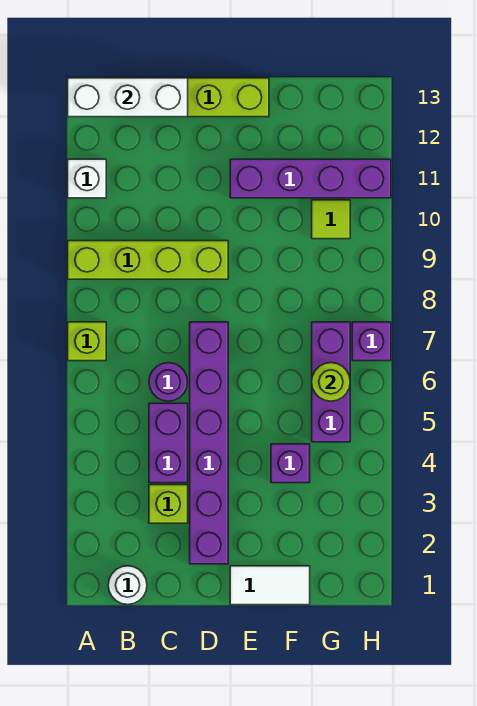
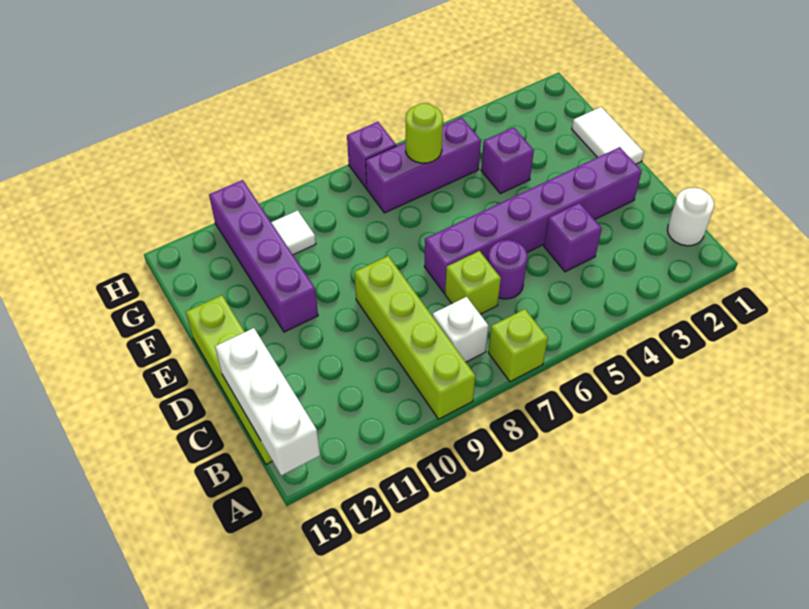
white 1x1 brick [68,159,106,198] -> white 1x1 brick moved to [433,297,488,362]
lime 1x1 brick [149,485,188,523] -> lime 1x1 brick moved to [445,251,501,314]
purple 1x2 brick [149,403,188,483] -> purple 1x1 brick [544,203,602,272]
lime 1x1 tile [312,200,350,239] -> white 1x1 tile [271,210,316,255]

